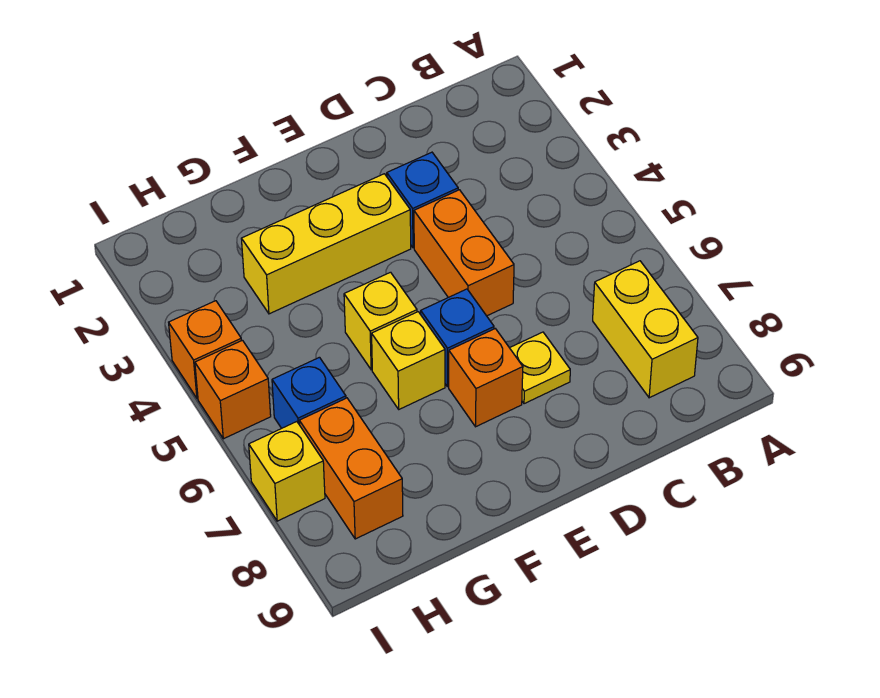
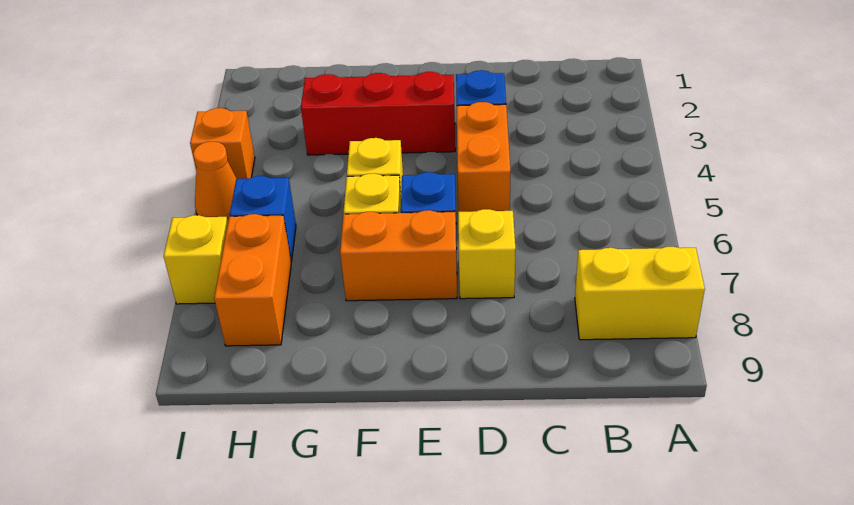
yellow 1x2 brick [593,261,698,398] -> yellow 1x2 brick turned to [575,247,705,340]
yellow 1x1 plate [510,332,570,404] -> yellow 1x1 brick [458,209,515,299]
yellow 1x3 brick [241,174,411,314] -> red 1x3 brick [301,72,455,155]
orange 1x1 brick [449,329,523,427] -> orange 1x2 brick [340,210,457,301]
orange 1x1 brick [195,340,271,439] -> orange 1x1 cone [193,142,236,221]

